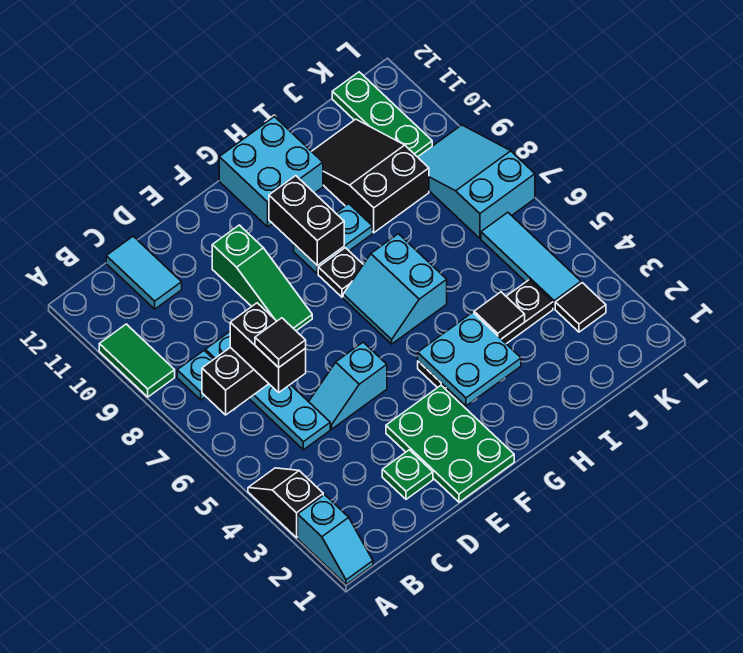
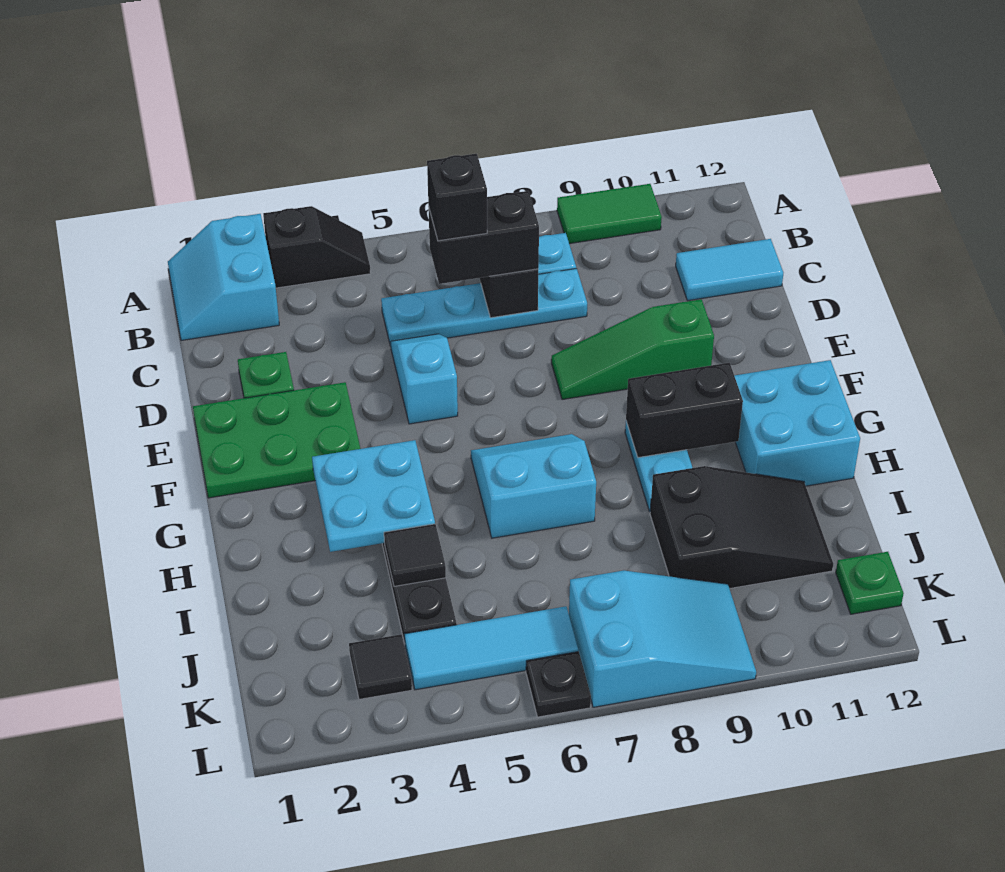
cyan 1x2 slope [298,495,373,584] -> cyan 2x2 slope [168,214,279,340]
black 1x1 tile [255,318,306,368] -> black 1x1 brick [427,154,487,241]
black 1x1 plate [318,248,363,297] -> black 1x1 plate moved to [526,651,591,717]
green 1x3 plate [332,72,432,157] -> green 1x1 plate [836,552,904,614]

